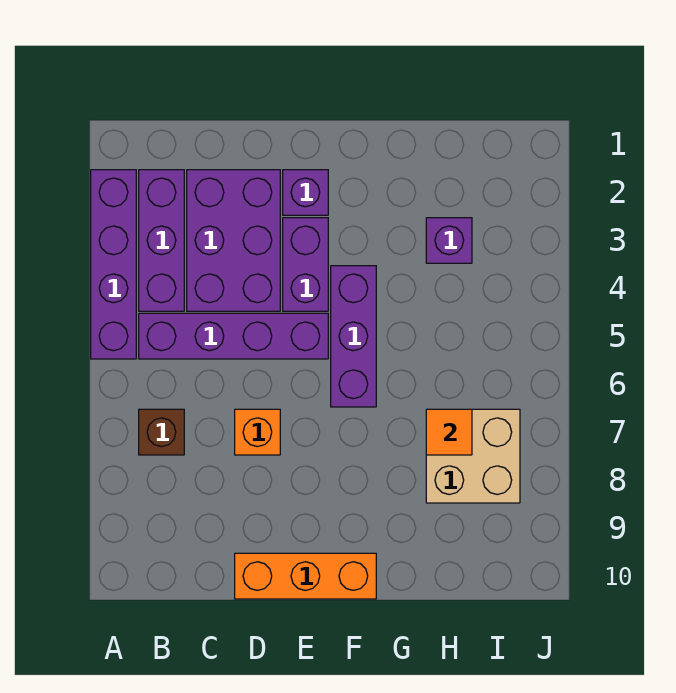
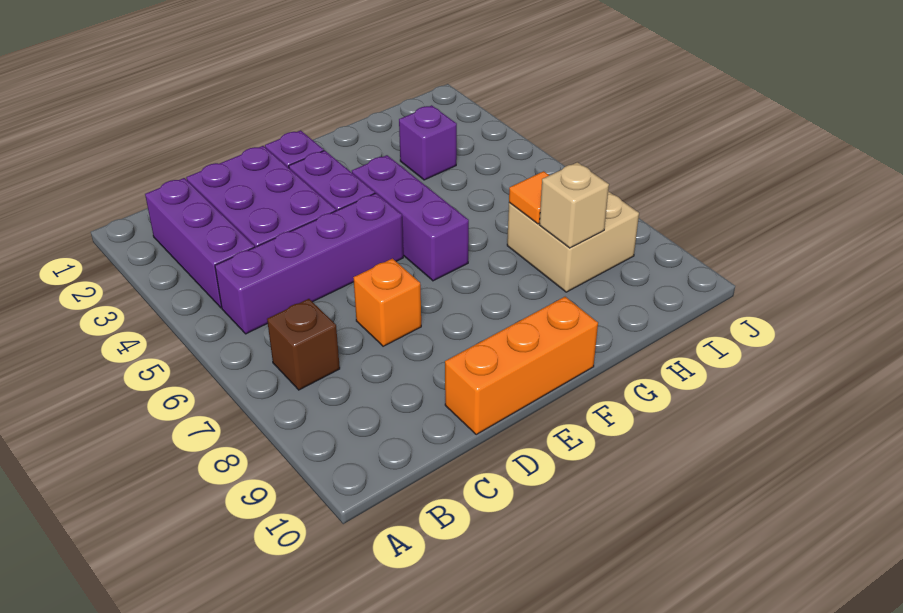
purple 1x4 brick [91,170,136,359] -> none
none -> tan 1x1 brick [539,162,609,248]

